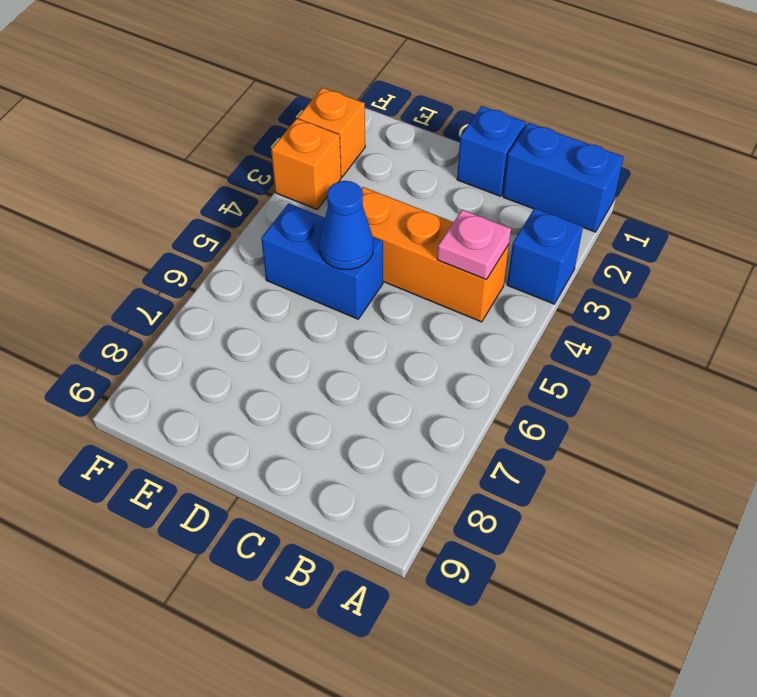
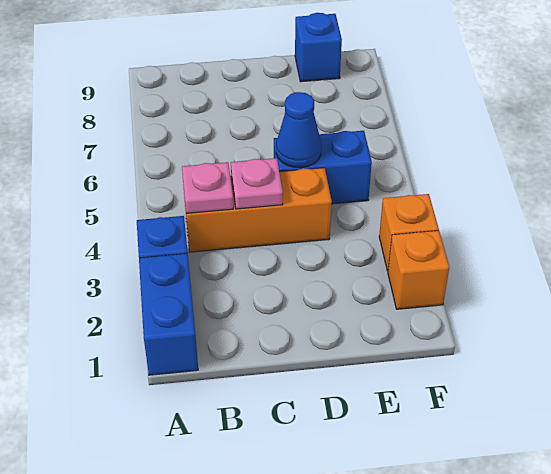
blue 1x2 brick [503,123,624,232] -> blue 1x2 brick turned to [139,253,198,375]
blue 1x1 brick [457,106,526,196] -> blue 1x1 brick moved to [295,13,342,82]
none -> pink 1x1 plate [231,158,283,209]

